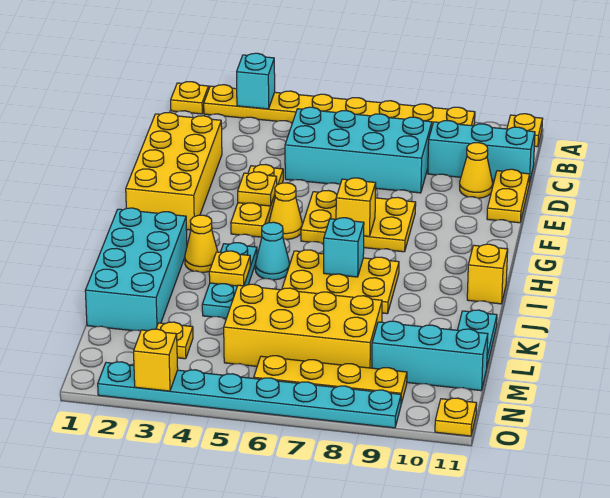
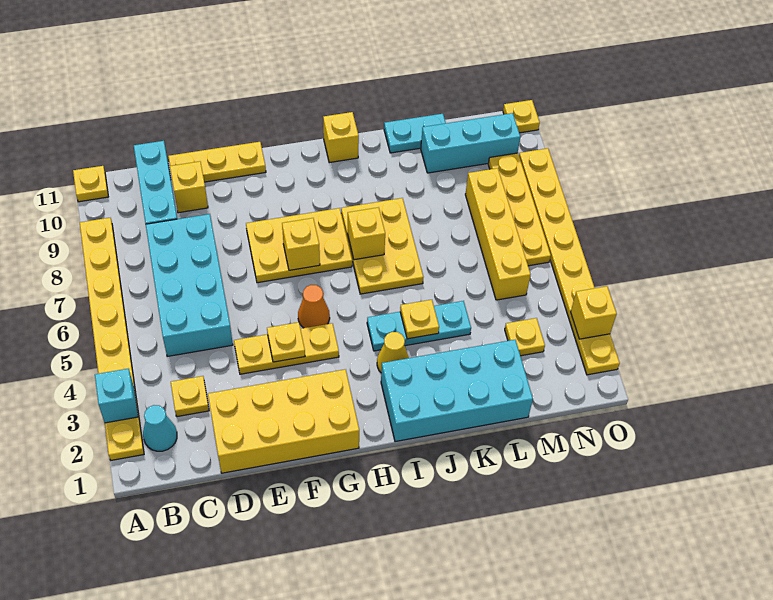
yellow 1x1 plate [171,82,209,114] -> yellow 1x1 plate moved to [171,376,209,417]
yellow 1x1 cone [460,143,493,198] -> yellow 1x1 brick [170,161,208,213]
yellow 1x2 plate [487,169,530,223] -> yellow 1x3 plate [168,142,266,182]
yellow 2x3 plate [301,190,416,252] -> yellow 2x3 plate turned to [246,208,352,283]
yellow 1x1 cone [269,183,302,239] -> orange 1x1 cone [298,285,330,328]
cyan 1x1 cone [255,222,290,280] -> cyan 1x1 cone moved to [143,405,177,451]
cyan 1x1 brick [324,218,364,277] -> yellow 1x1 brick [348,207,385,260]
yellow 2x4 brick [224,284,382,368] -> yellow 1x4 brick [465,168,531,300]
cyan 1x3 brick [372,321,488,391] -> cyan 1x3 brick turned to [421,113,520,173]
cyan 1x8 plate [98,362,401,428] -> yellow 1x8 plate [519,148,620,375]

